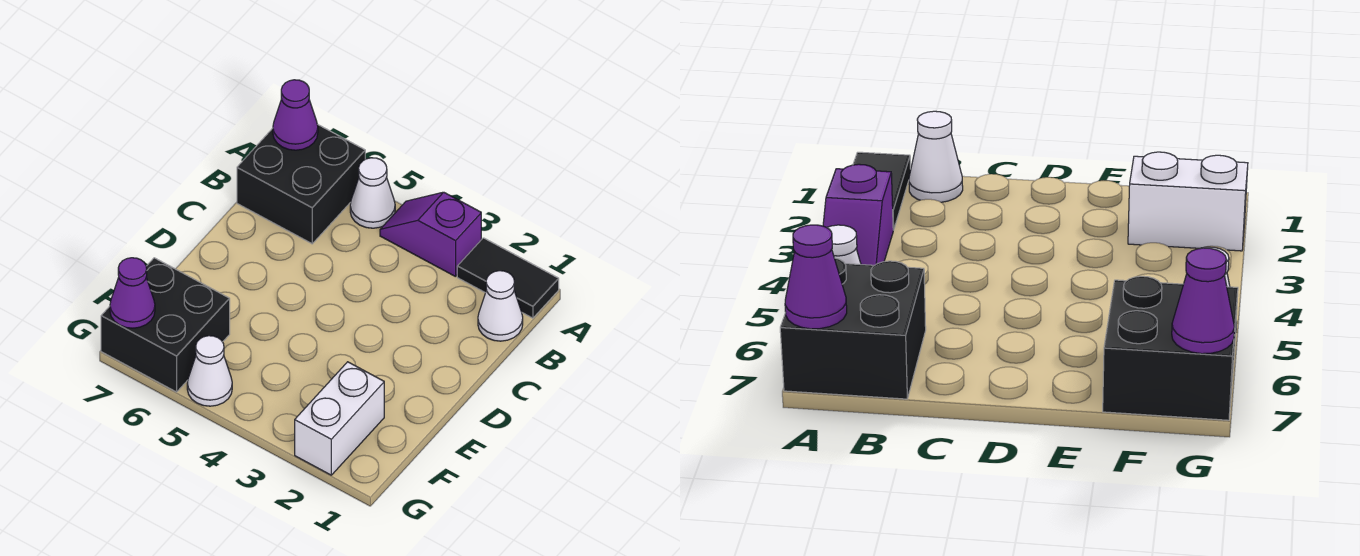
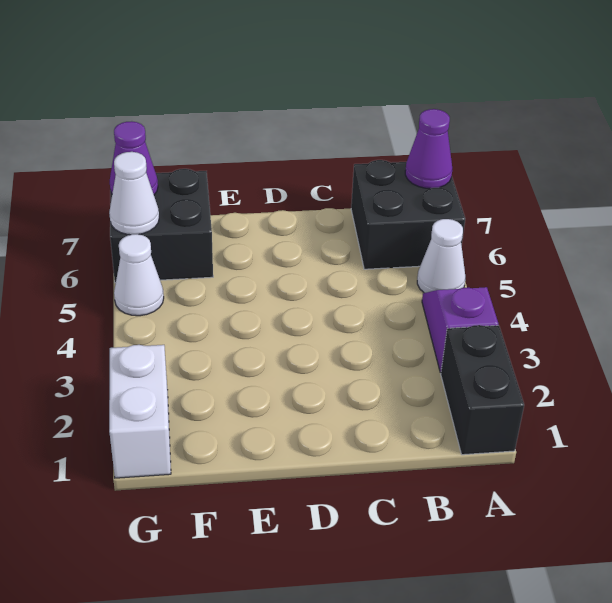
black 1x2 tile [457,238,559,318] -> black 1x2 brick [441,325,524,455]
white 1x1 cone [478,271,523,341] -> white 1x1 cone moved to [109,152,159,235]
white 1x2 brick [295,362,384,475] -> white 1x2 brick turned to [109,345,171,478]

